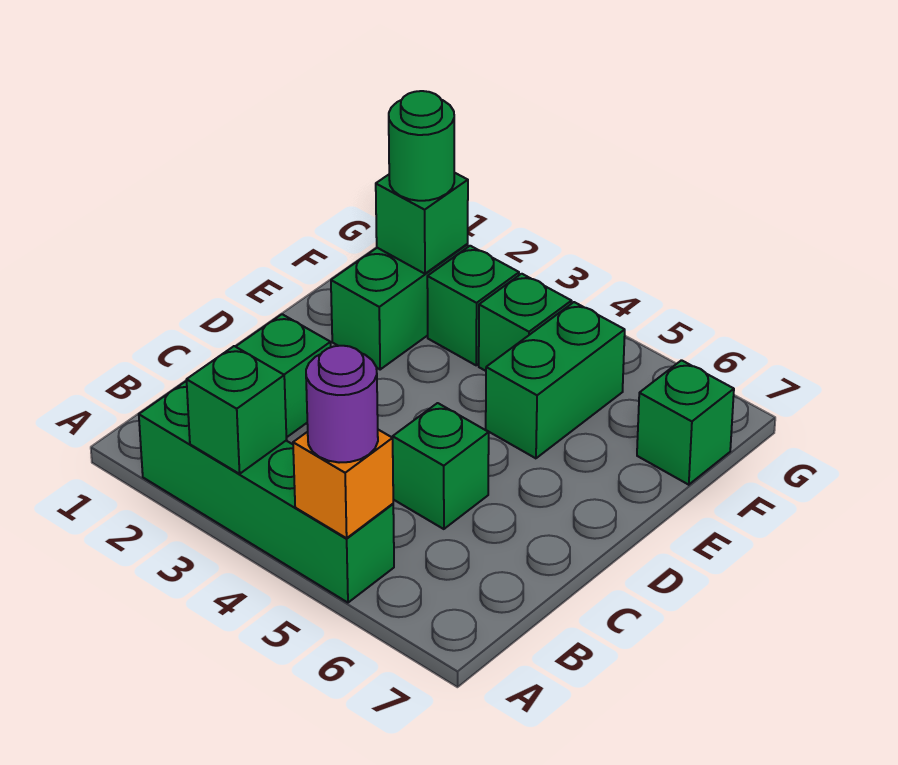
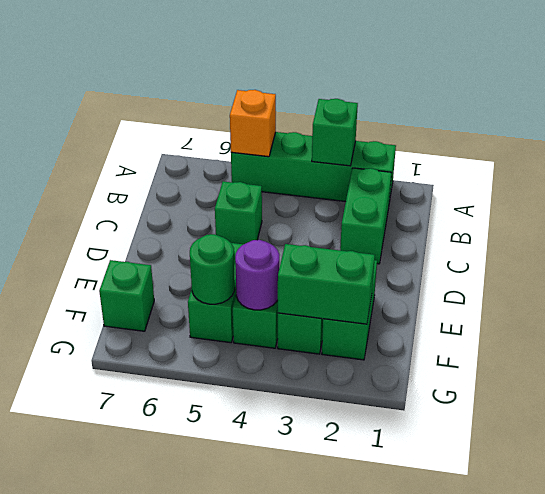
purple 1x1 round brick [306,346,378,463] -> purple 1x1 round brick moved to [235,240,279,310]
green 1x1 brick [376,173,468,274] -> green 1x2 brick [278,244,375,324]
green 1x1 round brick [389,91,454,201] -> green 1x1 round brick moved to [190,234,235,304]

